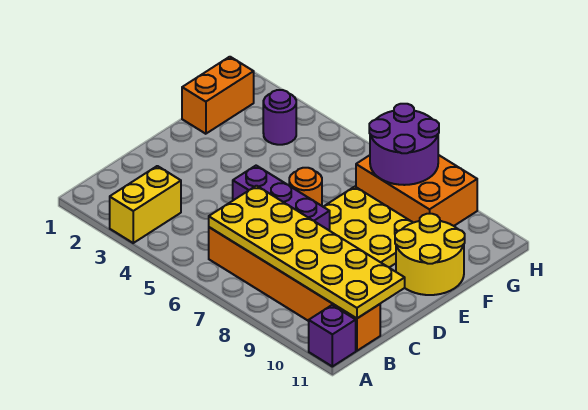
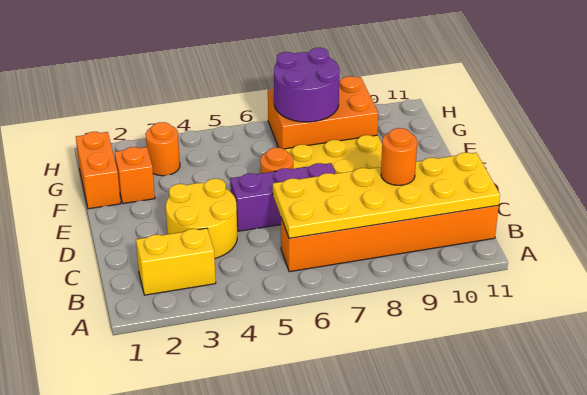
yellow 1x2 brick [110,166,181,243] -> yellow 1x2 brick turned to [136,228,216,295]
purple 1x1 brick [309,305,356,367] -> none
none -> orange 1x1 round brick [381,128,417,185]
yellow 2x2 round brick [395,214,465,295] -> yellow 2x2 round brick moved to [166,179,237,258]
none -> orange 1x1 brick [115,147,155,204]
purple 1x1 round brick [263,90,296,145] -> orange 1x1 round brick [146,122,180,176]

